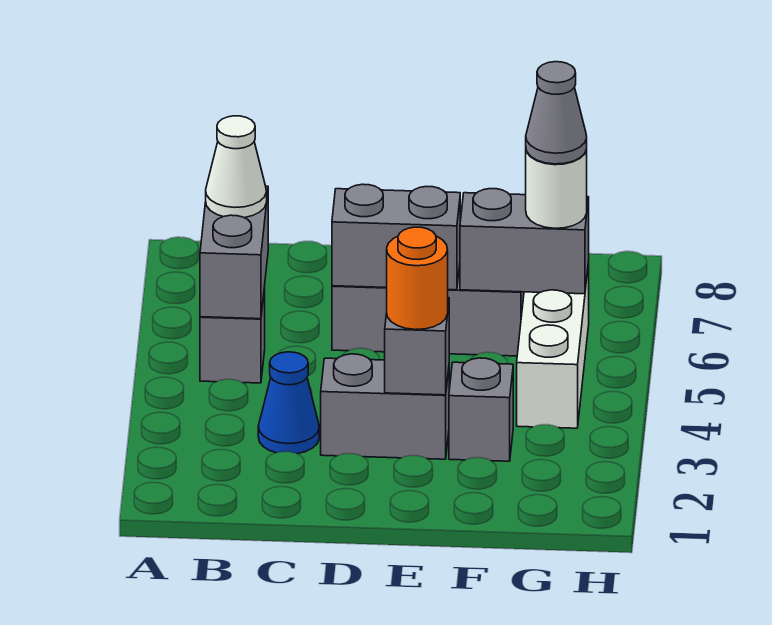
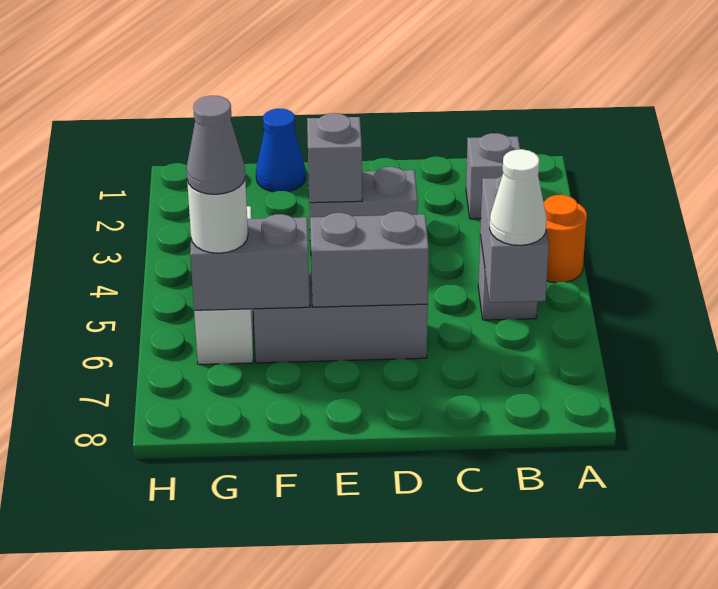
blue 1x1 cone [258,352,319,454] -> blue 1x1 cone moved to [256,109,306,192]
orange 1x1 round brick [387,227,448,330] -> orange 1x1 round brick moved to [544,195,587,283]
grey 1x1 brick [449,358,513,461] -> grey 1x1 brick moved to [466,133,520,219]

